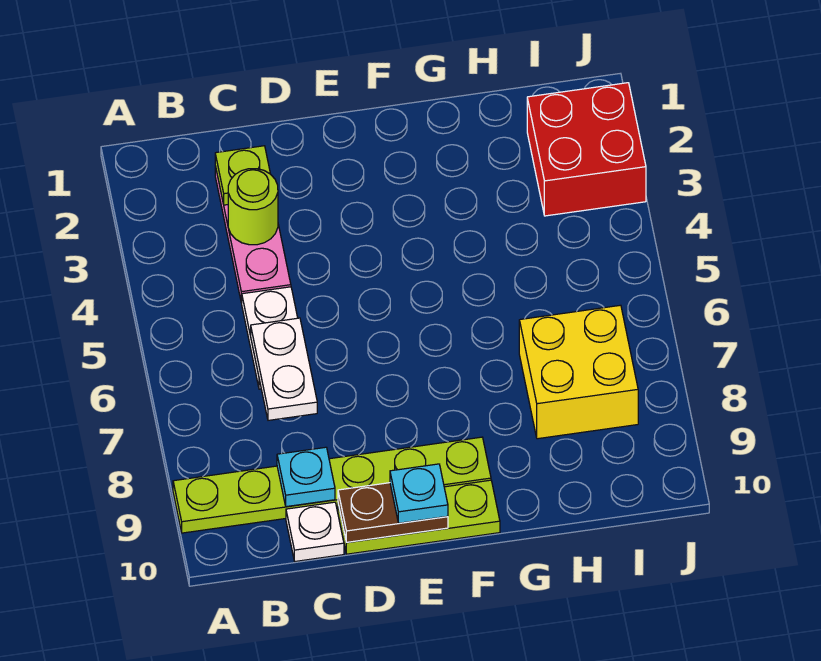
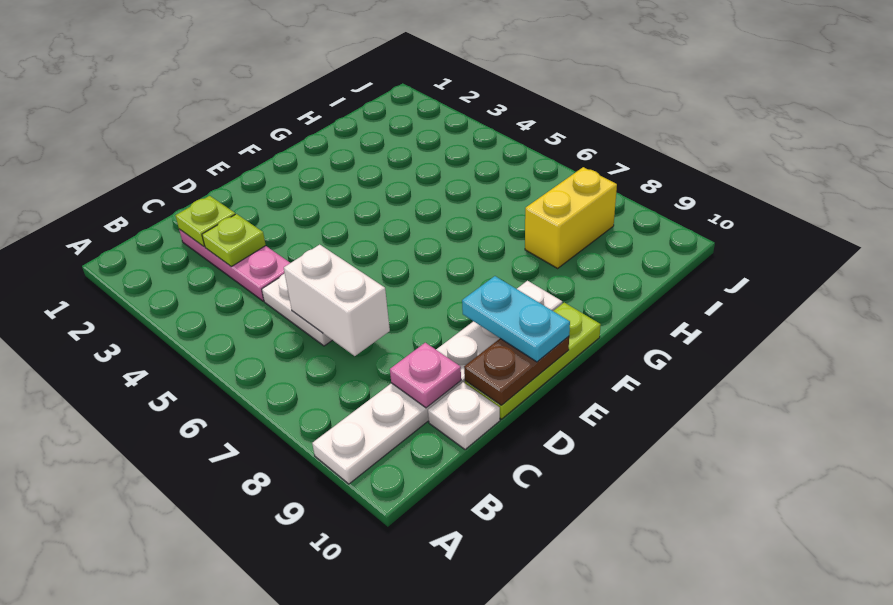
lime 1x6 plate [173,437,491,533] -> white 1x6 plate [312,281,562,484]
lime 1x1 round brick [228,169,278,245] -> lime 1x1 plate [202,214,266,267]
white 1x2 plate [251,318,317,420] -> white 1x2 brick [284,245,390,356]
cyan 1x1 plate [277,447,335,507] -> pink 1x1 plate [390,343,461,408]
cyan 1x1 plate [390,464,448,523] -> cyan 1x2 plate [462,276,570,362]
yellow 2x2 brick [519,305,638,439] -> yellow 1x2 brick [525,167,617,268]
red 2x2 brick [527,83,646,216] -> none

